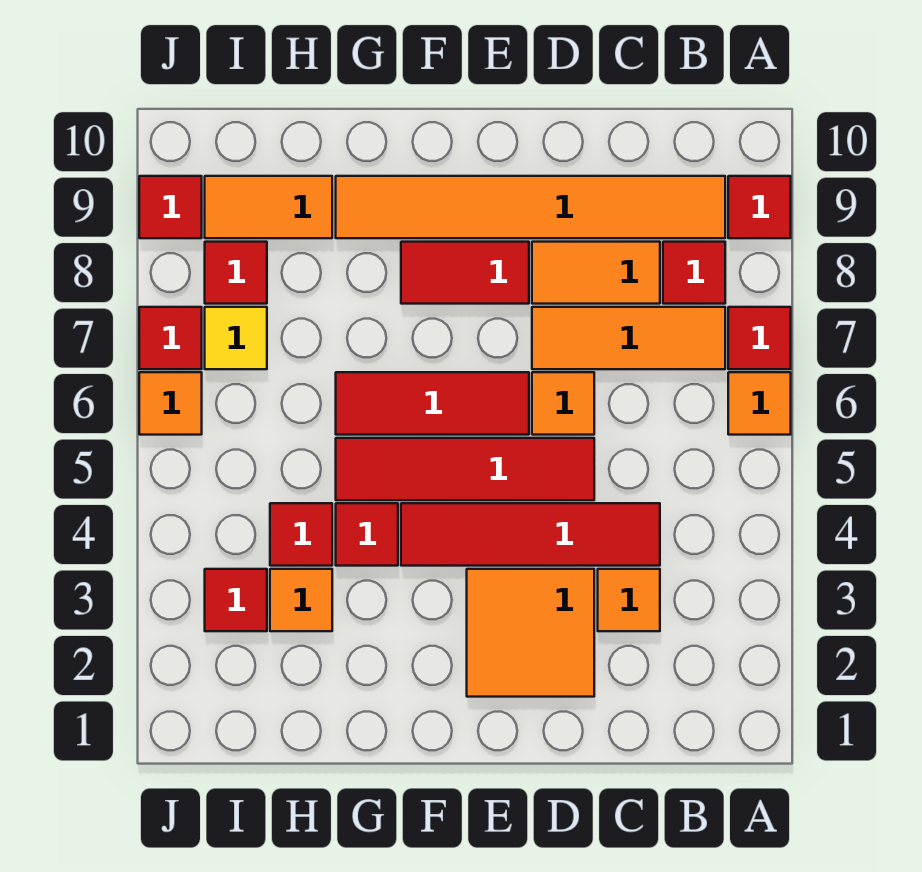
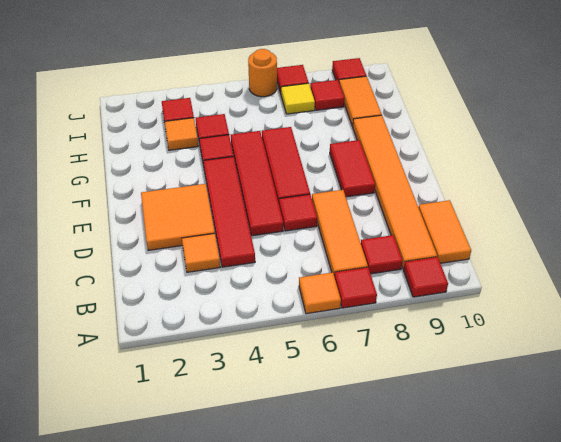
orange 1x2 tile [532,242,660,304] -> orange 1x2 tile moved to [418,200,471,263]
orange 1x1 tile [532,372,594,435] -> red 1x1 tile [279,194,317,231]
orange 1x1 tile [139,372,202,435] -> orange 1x1 round brick [248,49,277,97]

